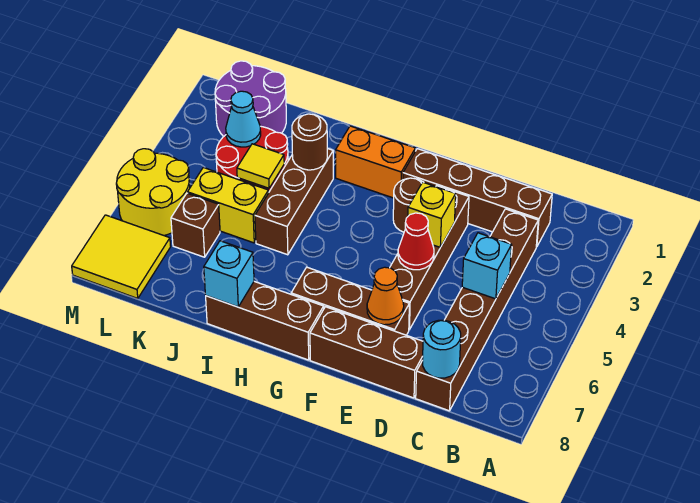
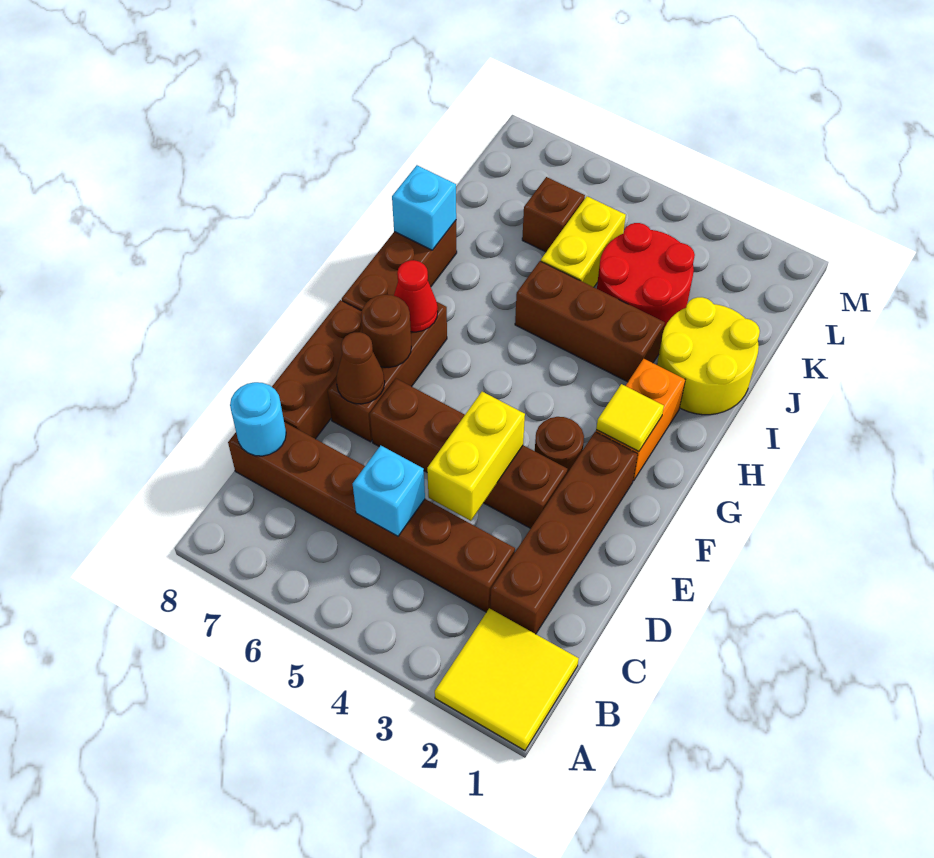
yellow 1x1 brick [408,182,456,247] -> yellow 1x2 brick [427,392,525,521]
red 1x1 cone [398,213,434,270] -> red 1x1 cone moved to [394,260,438,332]
orange 1x1 cone [367,267,404,325] -> brown 1x1 cone [336,332,385,404]
brown 1x1 round brick [292,114,327,170] -> brown 1x1 round brick moved to [361,295,411,367]
yellow 1x1 tile [237,144,284,188] -> yellow 1x1 tile moved to [596,384,664,452]
purple 2x2 round brick [215,61,286,137] -> none
cyan 1x1 cone [226,91,261,147] -> none
yellow 2x2 round brick [116,149,190,235] -> yellow 2x2 round brick moved to [657,297,760,415]
yellow 2x2 tile [72,215,171,299] -> yellow 2x2 tile moved to [435,608,579,751]

